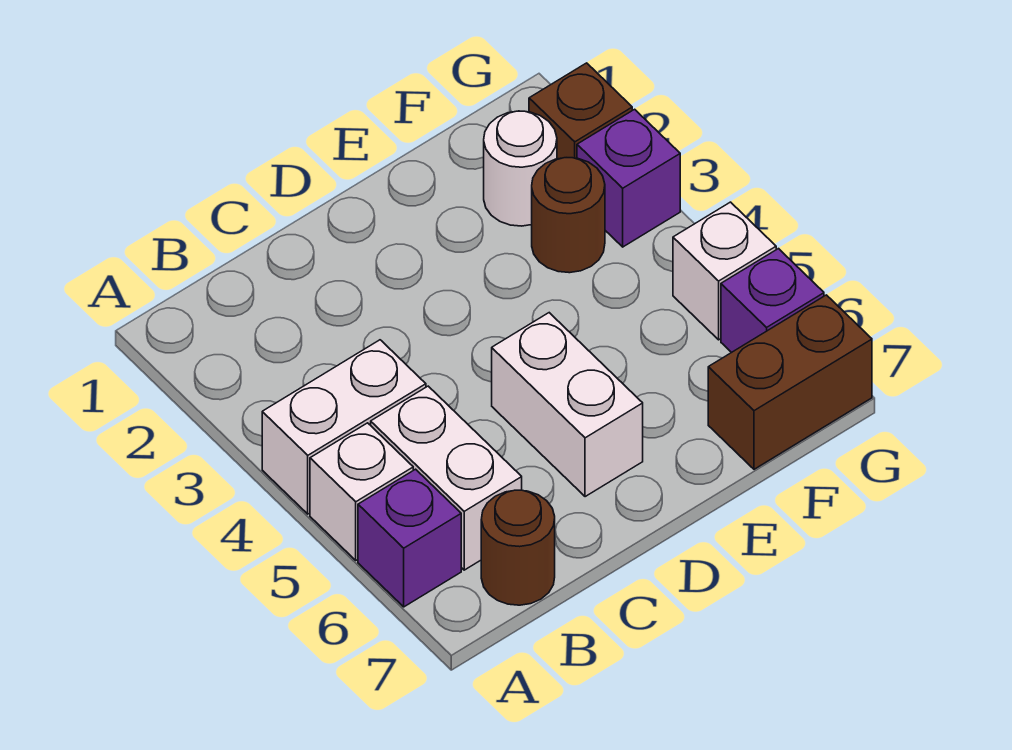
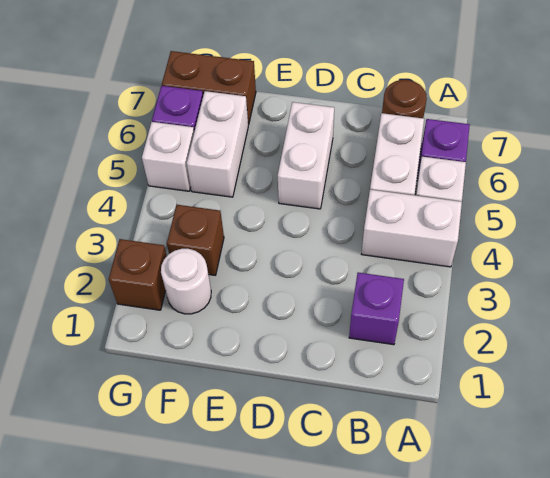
brown 1x1 round brick [532,158,605,273] -> brown 1x1 brick [167,205,224,275]
none -> white 1x2 brick [187,91,248,197]
purple 1x1 brick [577,109,680,247] -> purple 1x1 brick moved to [349,273,404,345]

